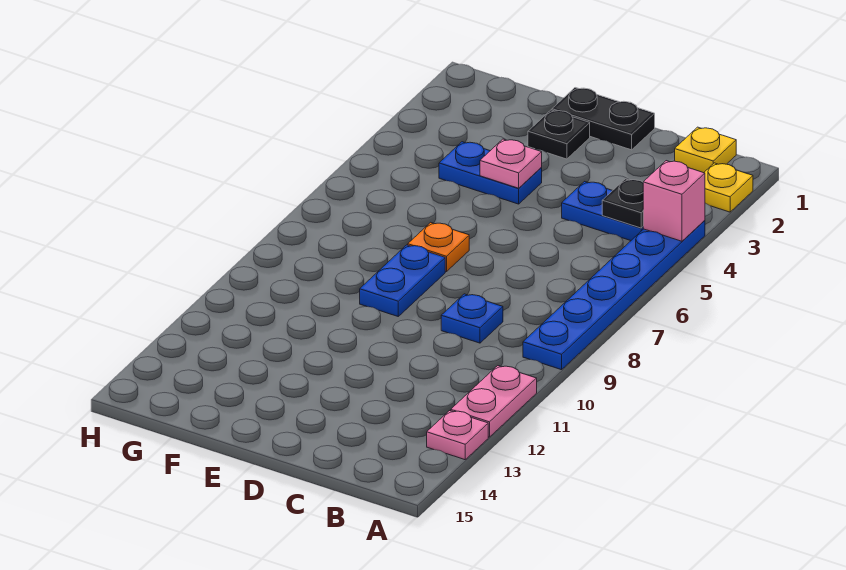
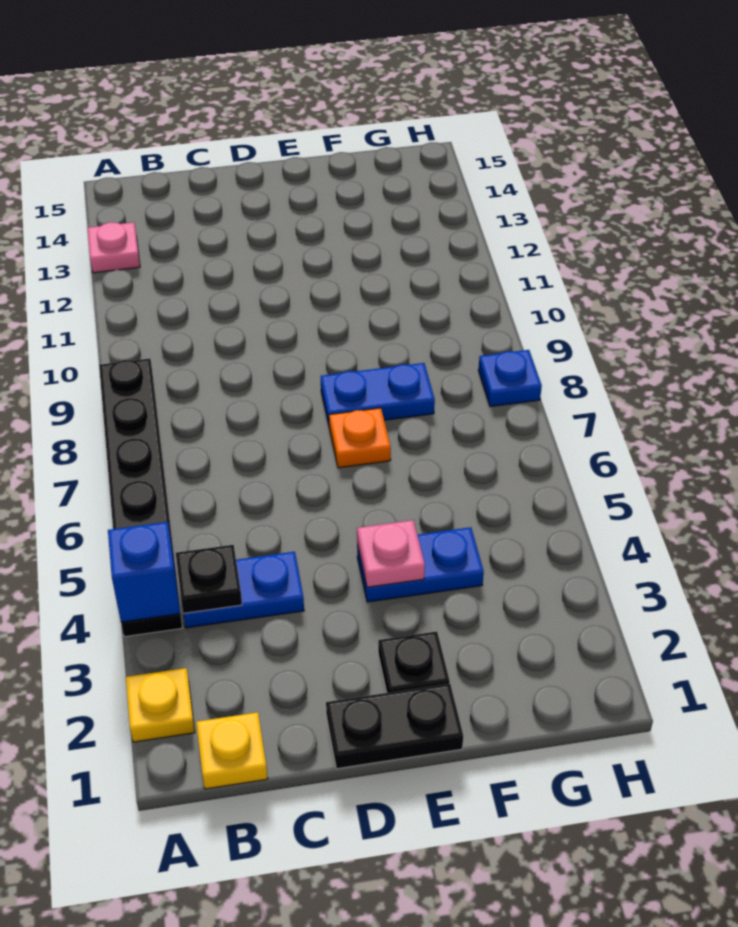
blue 1x6 plate [523,221,705,370] -> black 1x6 plate [99,359,182,637]
pink 1x1 brick [643,161,705,241] -> blue 1x1 brick [108,522,180,622]
pink 1x2 plate [451,366,537,437] -> none
blue 1x1 plate [441,294,503,343] -> blue 1x1 plate moved to [478,350,542,407]
blue 1x2 plate [360,245,445,316] -> blue 1x2 plate turned to [321,363,435,425]

